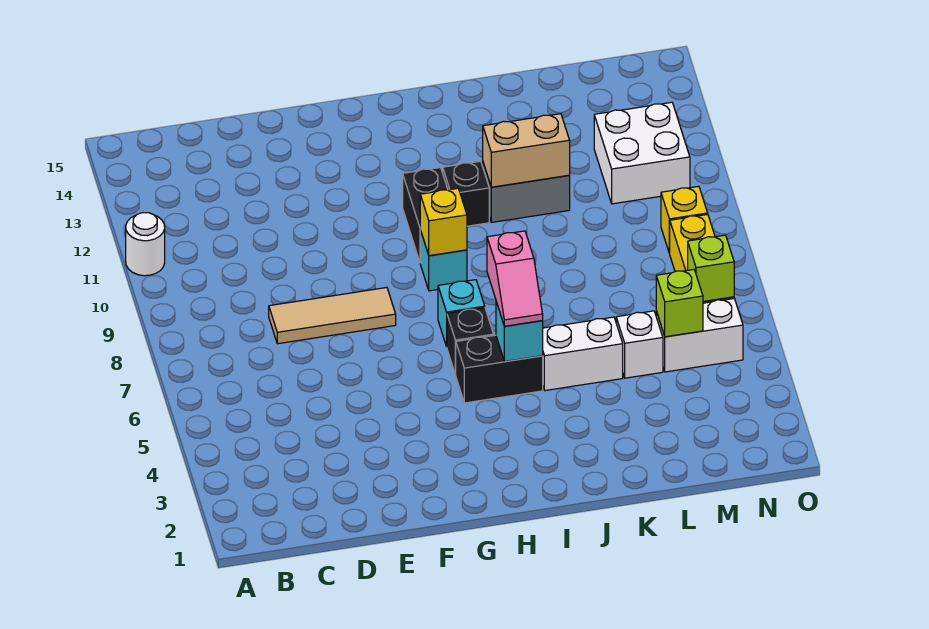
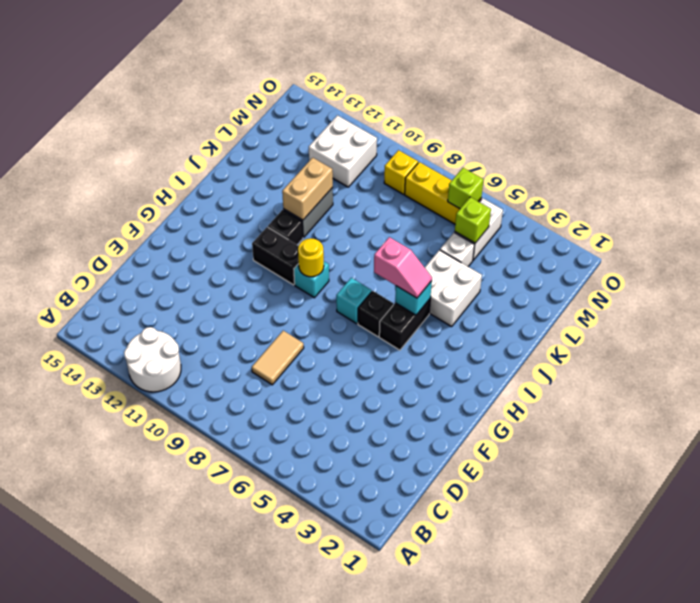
white 1x1 round brick [126,213,165,276] -> white 2x2 round brick [124,327,181,392]
tan 1x3 tile [269,288,396,344] -> tan 1x2 tile [252,331,304,385]
yellow 1x1 brick [420,188,467,256] -> yellow 1x1 round brick [298,238,324,277]
white 1x2 brick [543,317,623,391] -> white 2x2 brick [425,250,482,327]

